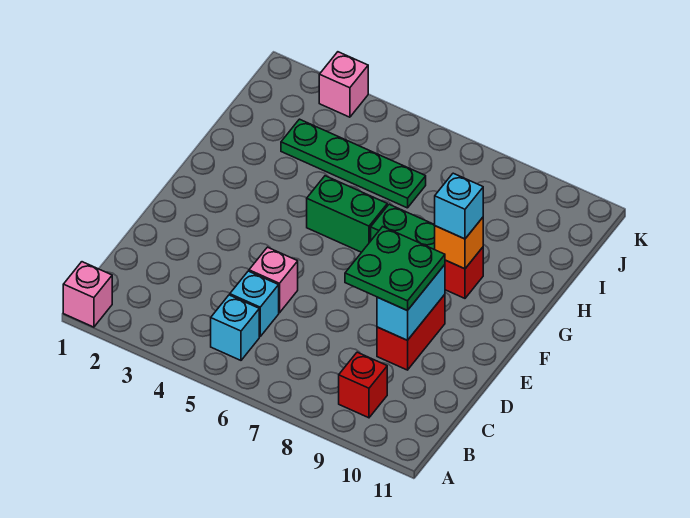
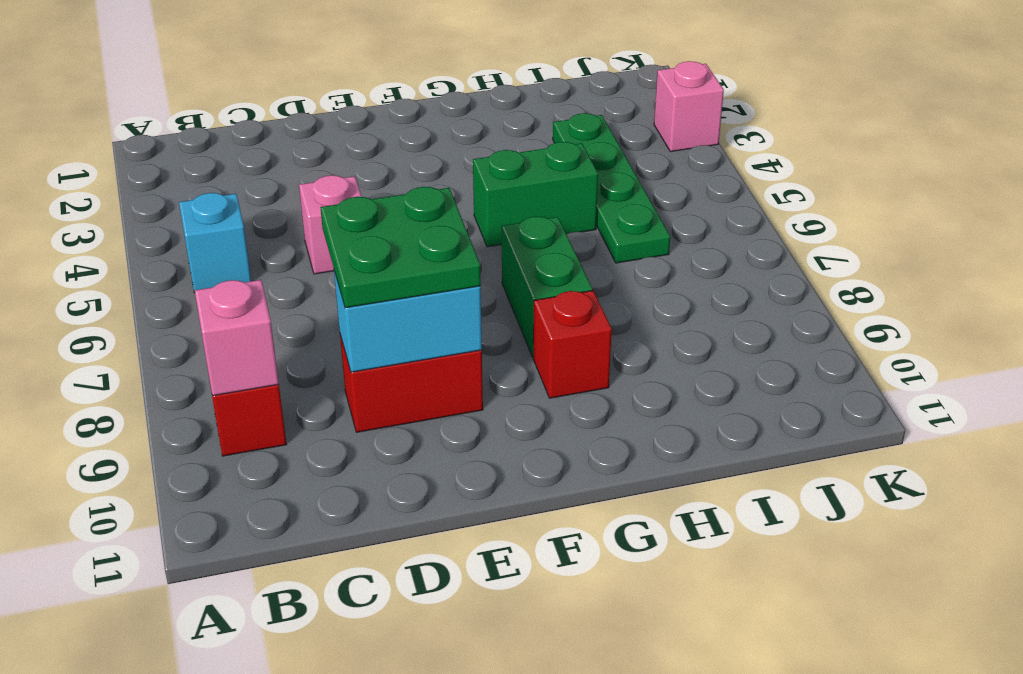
pink 1x1 brick [63,262,112,327] -> pink 1x1 brick moved to [195,280,279,396]
cyan 1x1 brick [230,271,279,337] -> none
green 1x2 brick [307,176,387,252] -> green 1x2 brick turned to [473,142,598,247]
orange 1x1 brick [435,217,483,269] -> none
cyan 1x1 brick [435,173,483,239] -> none

